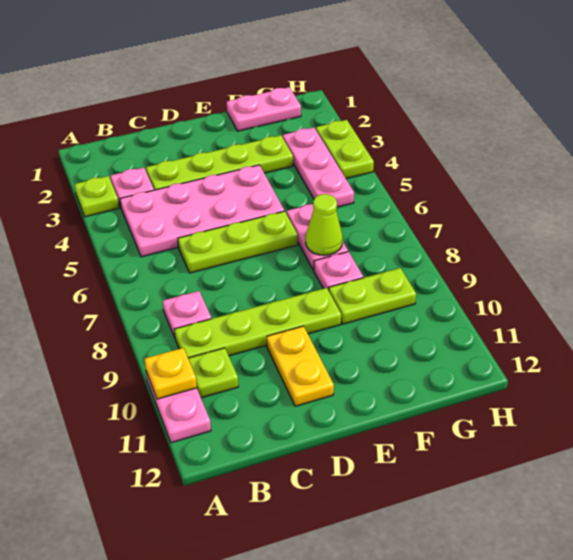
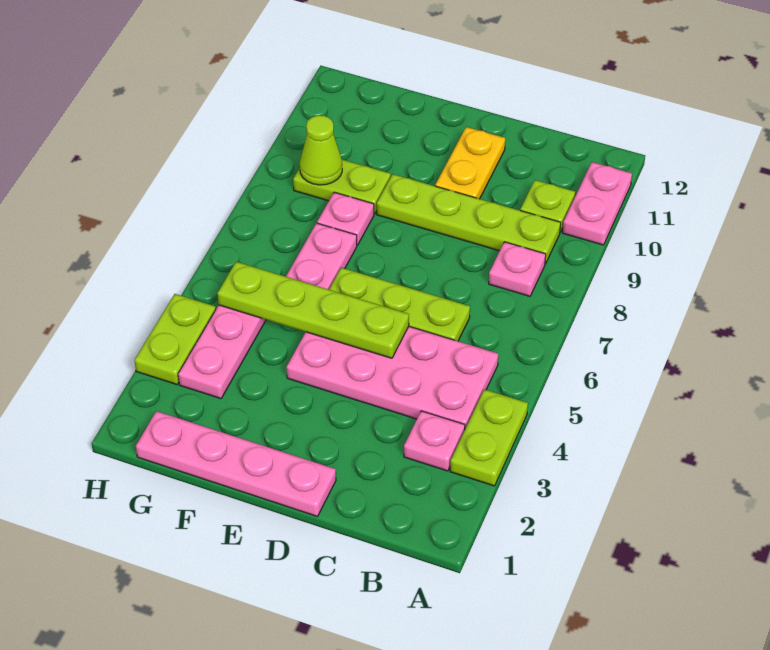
lime 1x1 plate [75,176,119,217] -> lime 1x2 plate [450,389,528,486]
yellow 1x1 plate [144,348,197,399] -> none
lime 1x4 plate [146,135,293,190] -> lime 1x4 plate moved to [217,262,409,358]
pink 1x2 plate [227,87,301,131] -> pink 1x4 plate [136,411,336,517]
lime 1x1 cone [305,194,343,255] -> lime 1x1 cone moved to [300,115,342,185]

